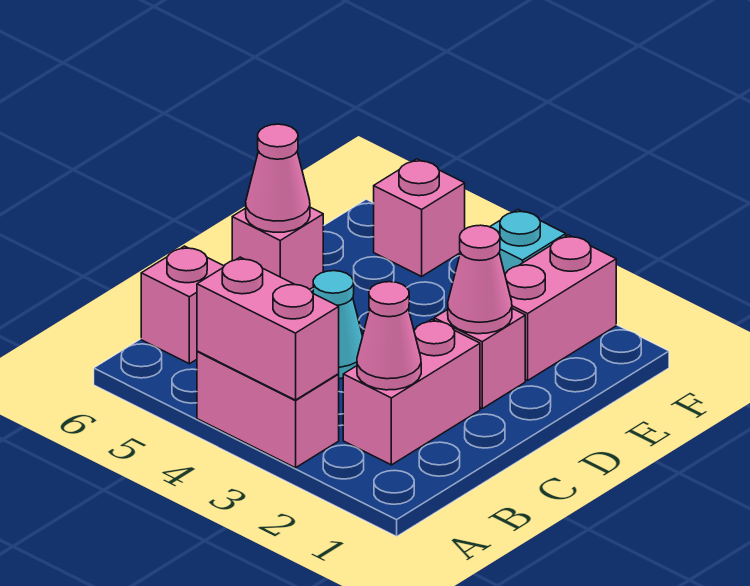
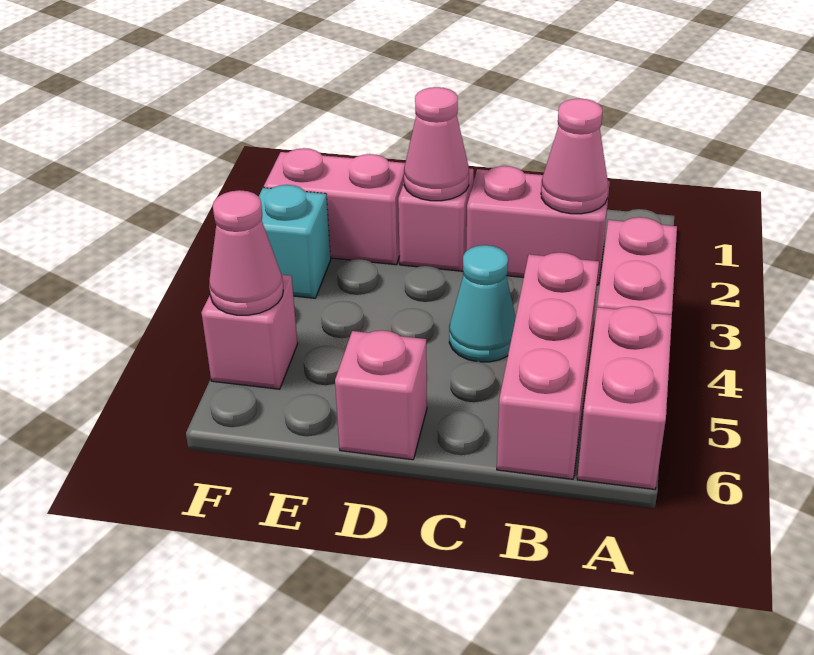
pink 1x2 brick [197,257,339,400] -> pink 1x2 brick moved to [577,306,672,489]
pink 1x1 brick [141,246,224,364] -> pink 1x3 brick [497,252,599,479]
pink 1x1 cone [246,124,310,232] -> pink 1x1 cone moved to [209,190,283,315]

